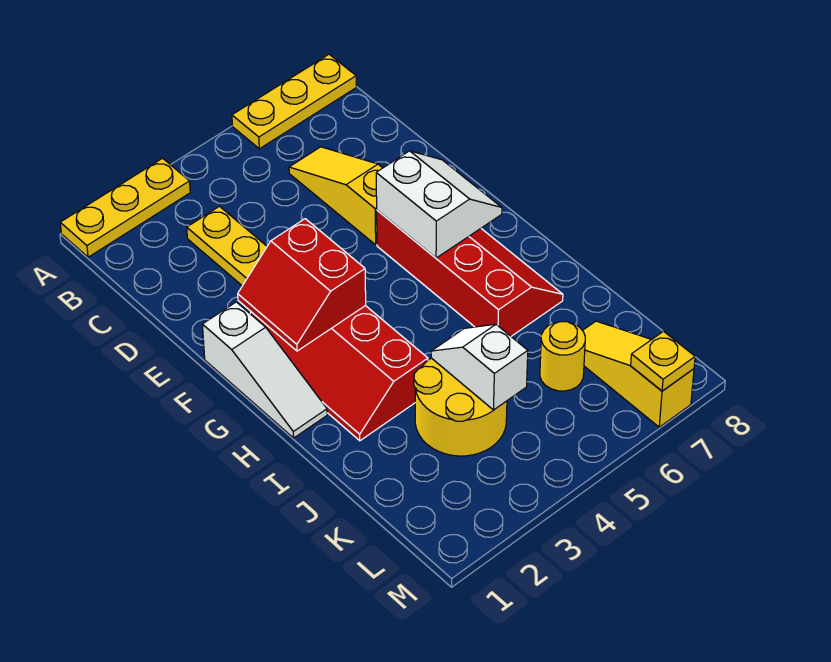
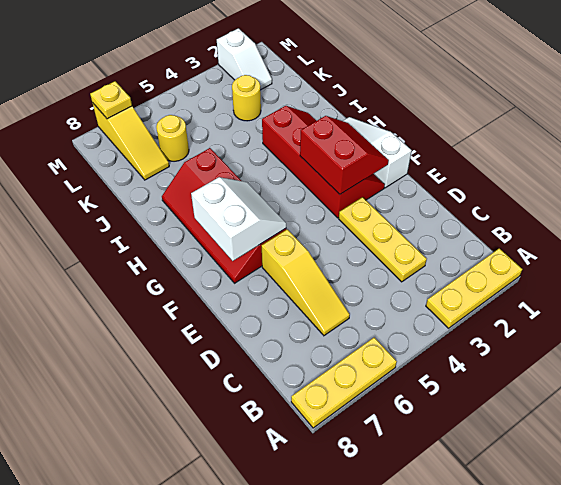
white 2x2 slope [376,151,502,258] -> white 2x2 slope turned to [191,177,286,261]
yellow 2x2 round brick [414,358,507,456] -> yellow 1x1 round brick [232,75,261,121]
white 1x2 slope [431,324,528,410] -> white 1x2 slope moved to [217,28,272,90]

